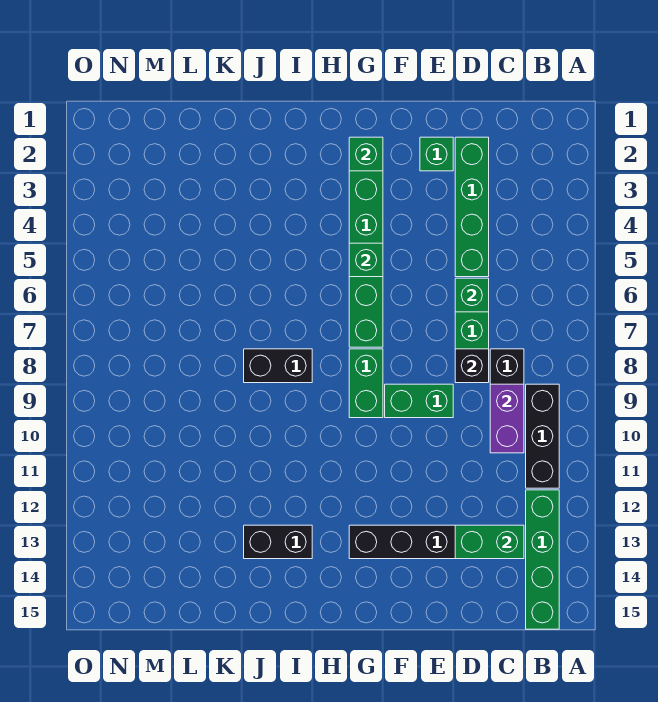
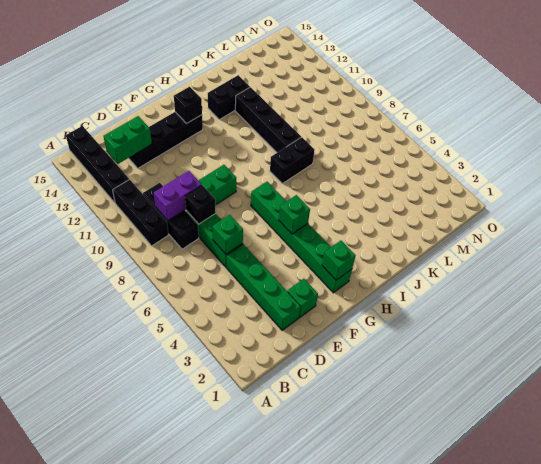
green 1x4 brick [526,490,559,629] -> black 1x4 brick [66,126,129,203]
purple 1x2 brick [490,384,524,453] -> purple 1x2 brick turned to [154,171,202,221]
green 1x2 brick [349,349,383,418] -> none
none -> black 1x1 brick [174,87,202,123]
none -> black 1x4 brick [235,87,301,152]

